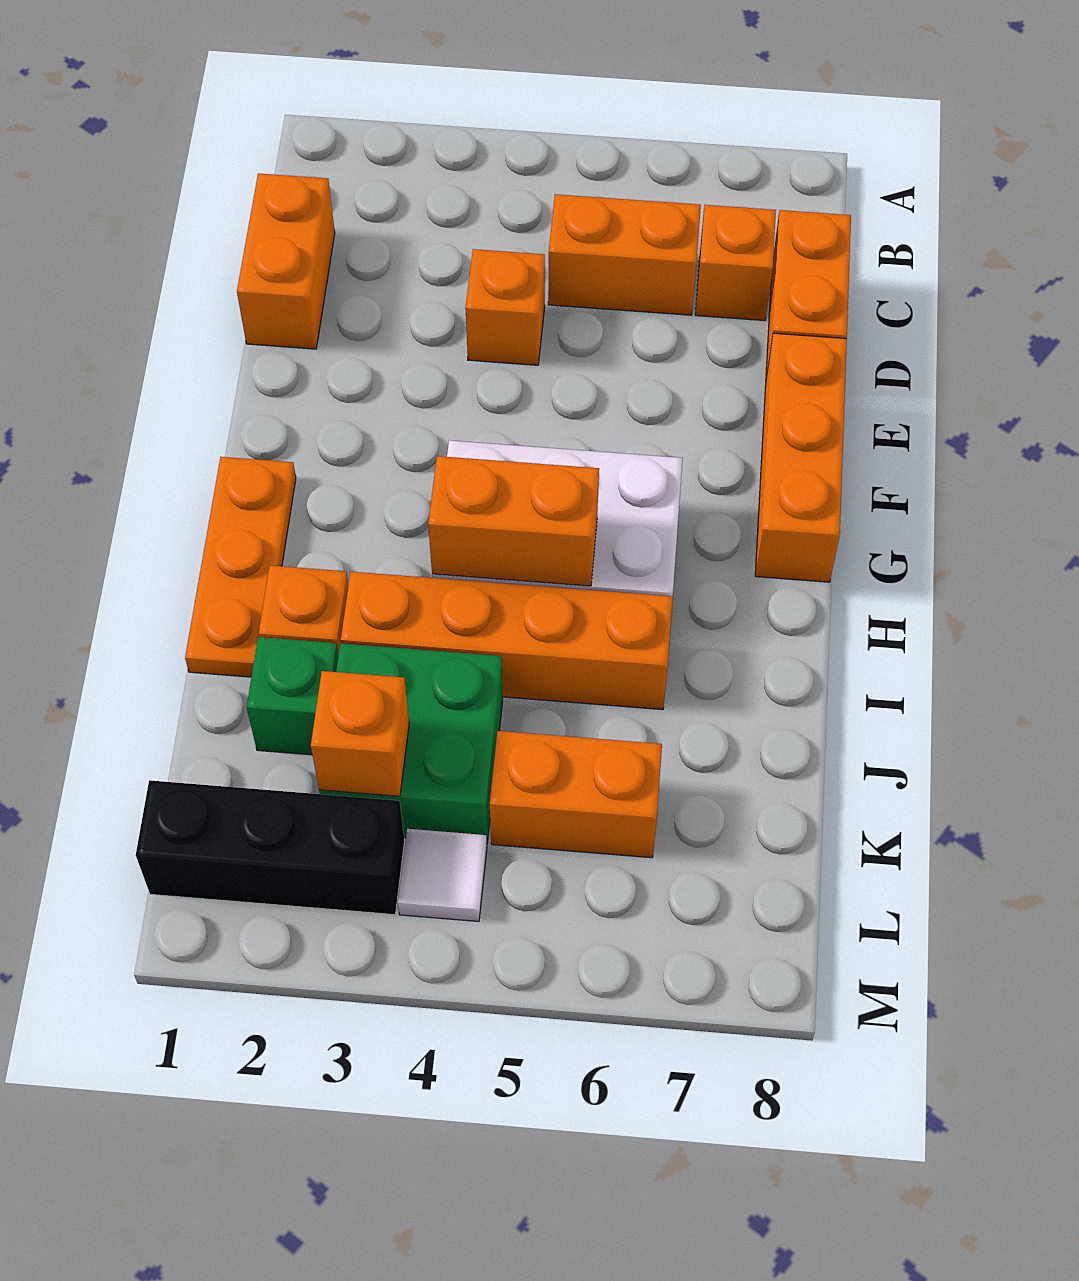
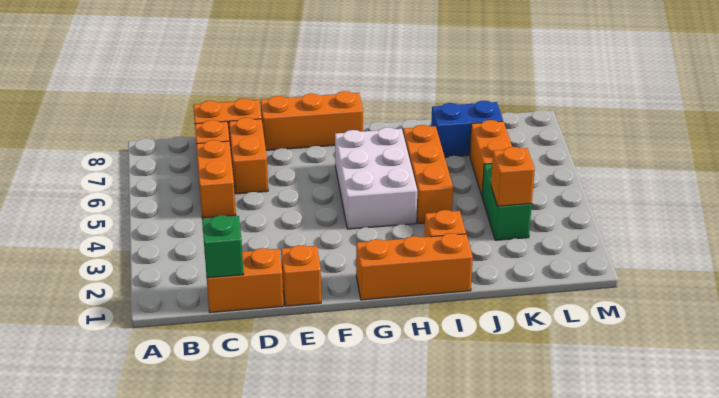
orange 1x1 brick [465,249,545,365] -> orange 1x1 brick moved to [281,245,321,306]
orange 1x3 plate [185,457,296,677] -> orange 1x3 brick [356,233,473,300]
orange 1x2 brick [428,456,599,586] -> orange 1x2 brick moved to [229,118,268,194]
orange 1x4 brick [341,572,673,710] -> orange 1x3 brick [403,125,453,224]
green 1x1 brick [247,637,338,755] -> green 1x1 brick moved to [202,215,244,278]
green 2x2 brick [319,643,503,843] -> green 1x2 brick [482,164,532,240]
none -> blue 1x2 brick [431,101,503,157]
black 1x3 brick [136,780,405,915] -> none
white 1x1 tile [398,829,487,922] -> none

